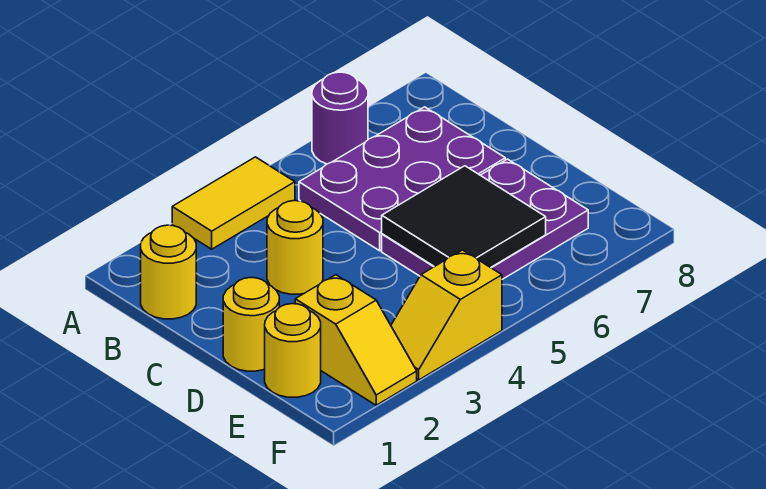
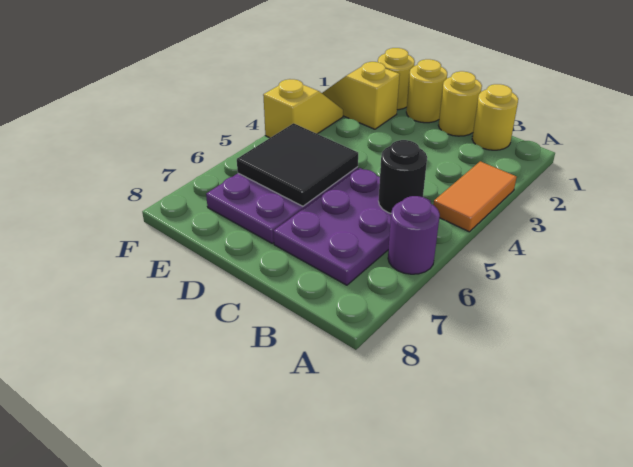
yellow 1x2 tile [172,157,295,249] -> orange 1x2 tile [433,161,517,232]
none -> black 1x1 round brick [378,140,427,213]
yellow 1x1 round brick [267,201,323,294] -> yellow 1x1 round brick moved to [438,71,482,136]

